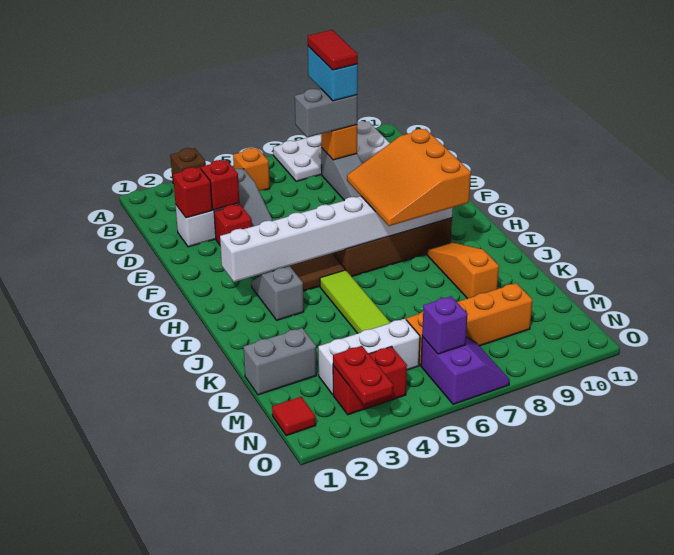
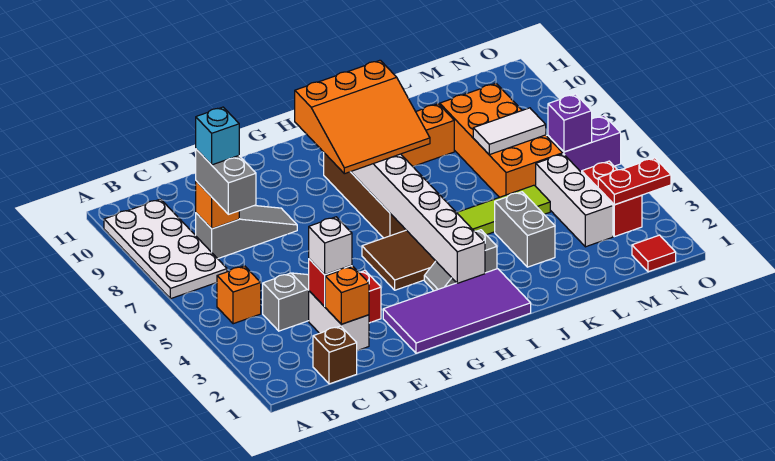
brown 1x1 brick [170,148,206,184] -> brown 1x1 brick moved to [313,326,357,384]
cyan 1x2 brick [308,46,358,101] -> cyan 1x1 brick [196,107,239,165]
red 1x2 tile [308,30,358,70] -> none
red 1x1 brick [173,167,212,218] -> orange 1x1 brick [325,266,369,324]
none -> white 1x1 brick [309,217,352,275]
none -> purple 2x4 tile [383,269,531,353]
grey 1x2 brick [244,328,317,395] -> grey 1x2 brick moved to [495,192,555,267]
none -> white 1x2 tile [473,108,546,155]
orange 1x4 brick [406,283,533,366] -> orange 2x4 brick [440,84,563,197]

